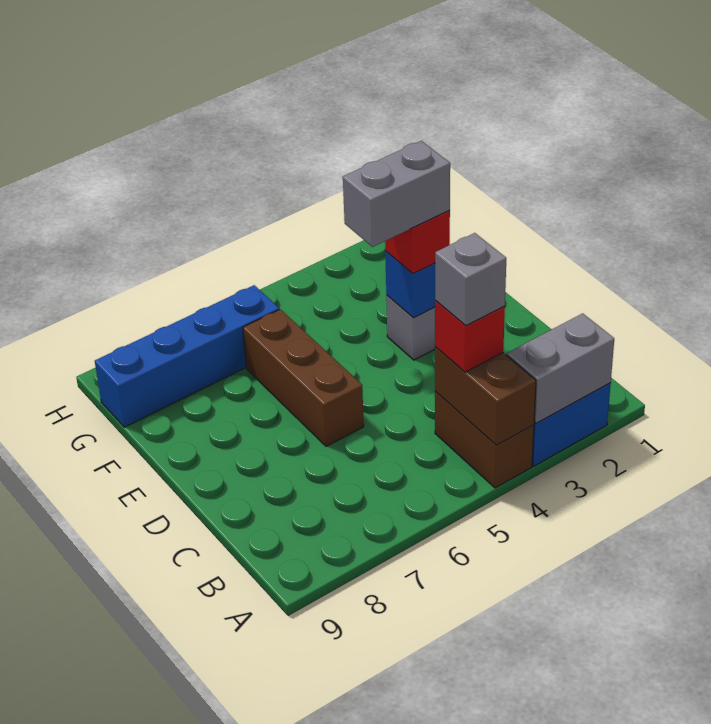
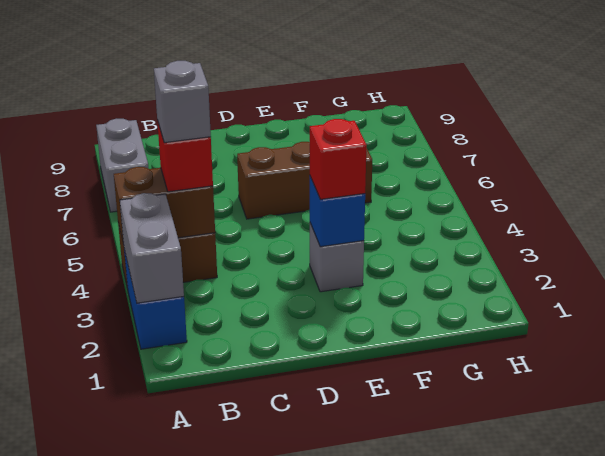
grey 1x2 brick [343,141,450,247] -> grey 1x2 brick moved to [96,119,149,212]
blue 1x4 brick [95,285,279,427] -> none

